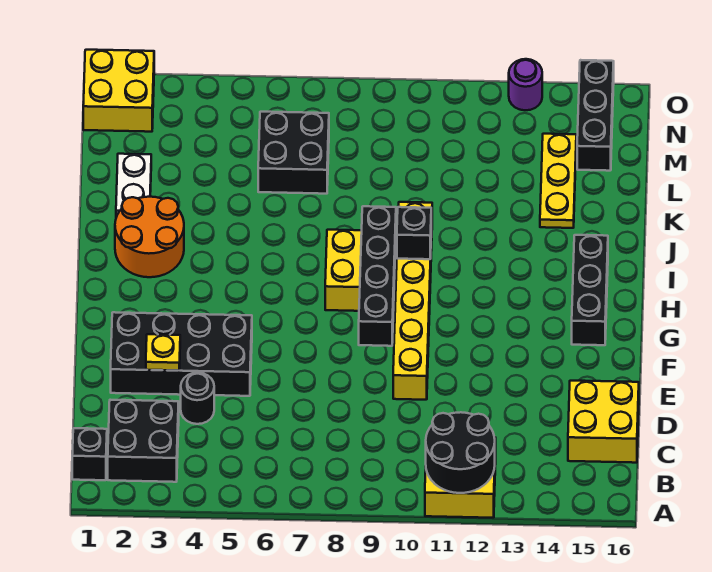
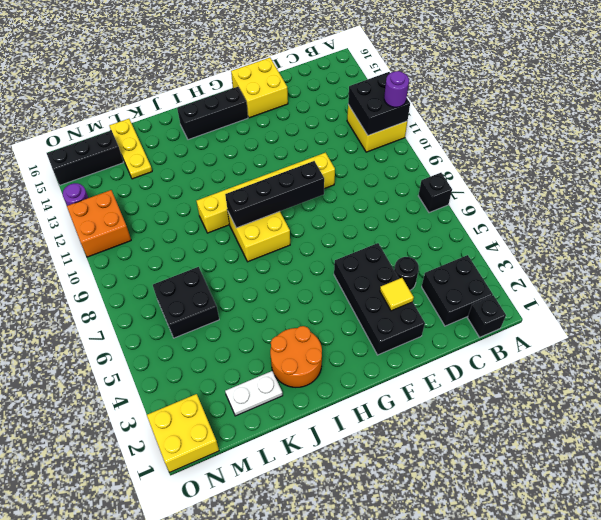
black 2x2 round brick [426,412,495,493] -> black 2x2 brick [348,72,410,135]
none -> purple 1x1 round brick [384,71,409,107]
yellow 2x2 brick [568,381,639,463] -> yellow 2x2 brick moved to [231,58,288,118]
yellow 1x1 plate [146,334,180,371] -> yellow 1x1 tile [380,278,414,311]
black 1x1 brick [397,207,431,259] -> black 1x1 brick moved to [418,173,452,213]
yellow 1x3 plate [540,134,576,228] -> yellow 1x3 plate turned to [109,119,152,179]
none -> orange 2x2 brick [67,190,131,257]

